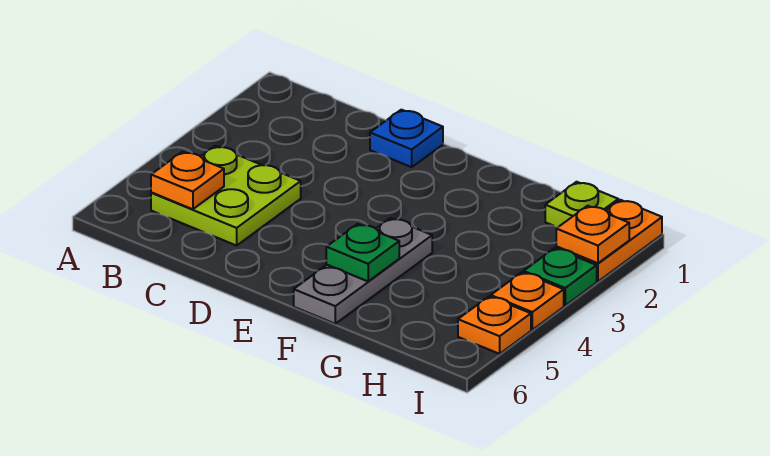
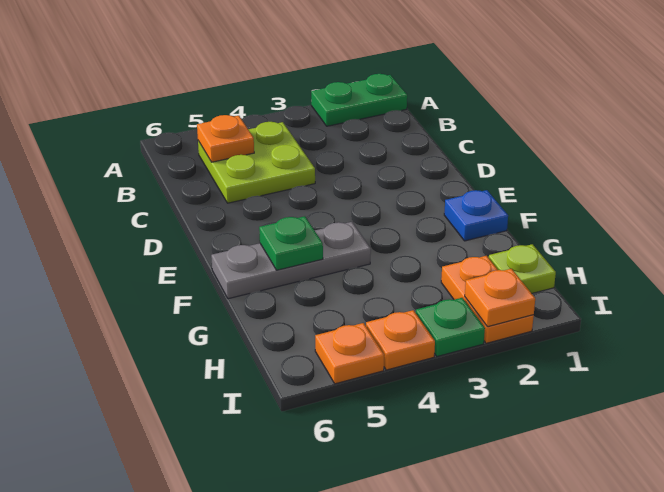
none -> green 1x2 plate [311,74,407,126]
blue 1x1 plate [370,110,443,167] -> blue 1x1 plate moved to [444,190,508,241]
orange 1x2 plate [556,200,662,281] -> orange 1x2 plate turned to [441,256,534,343]

